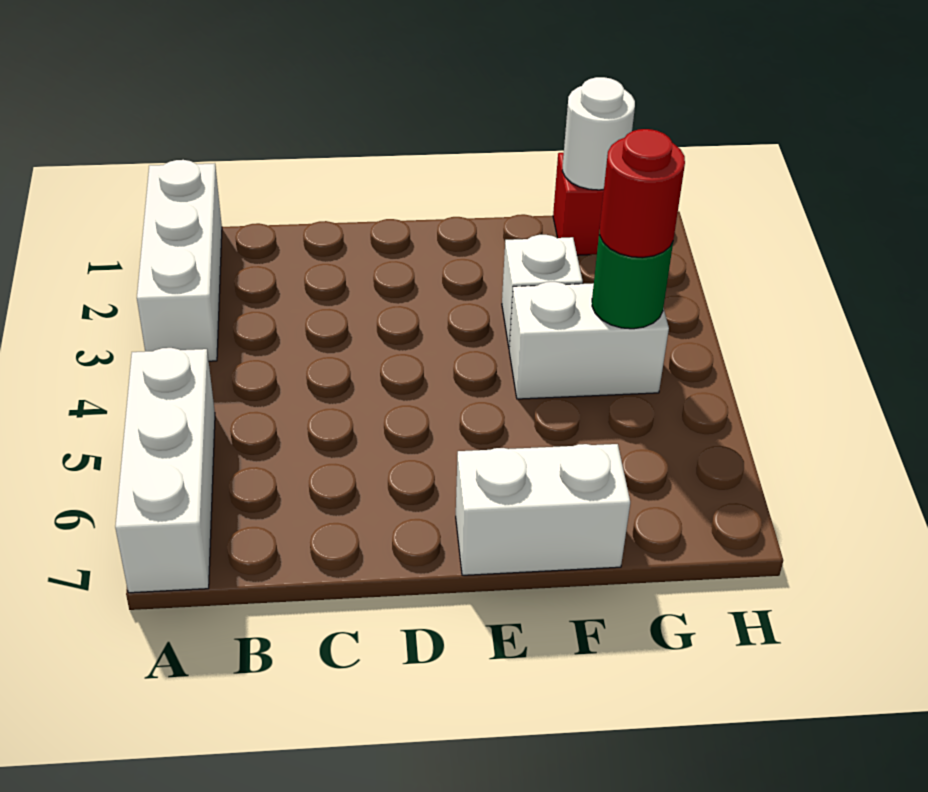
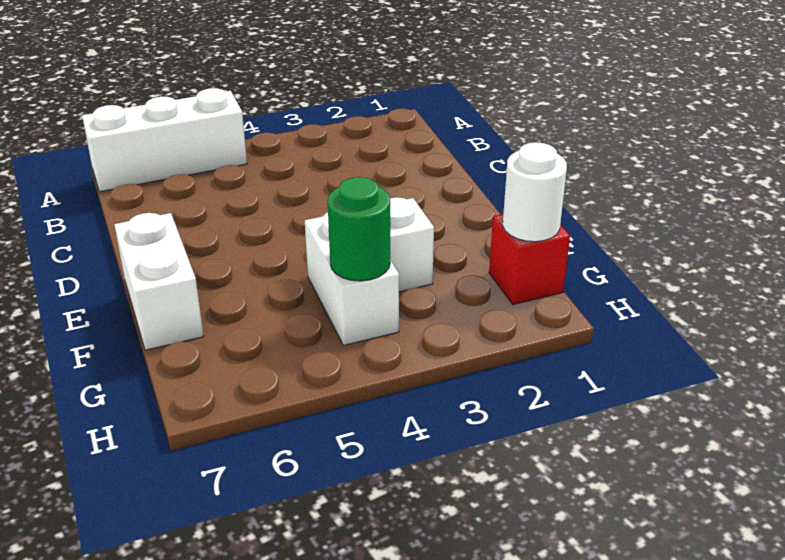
white 1x3 brick [137,160,222,361] -> none
red 1x1 round brick [600,129,685,258] -> none

